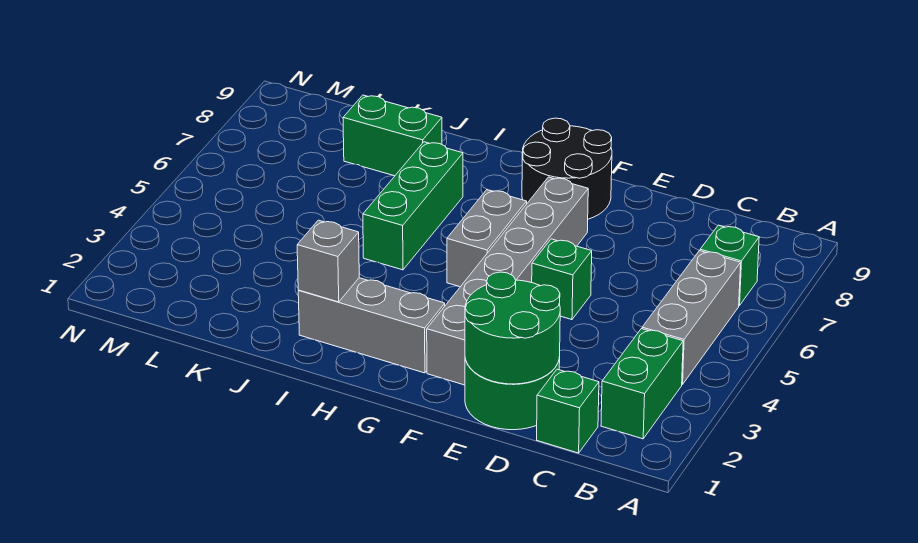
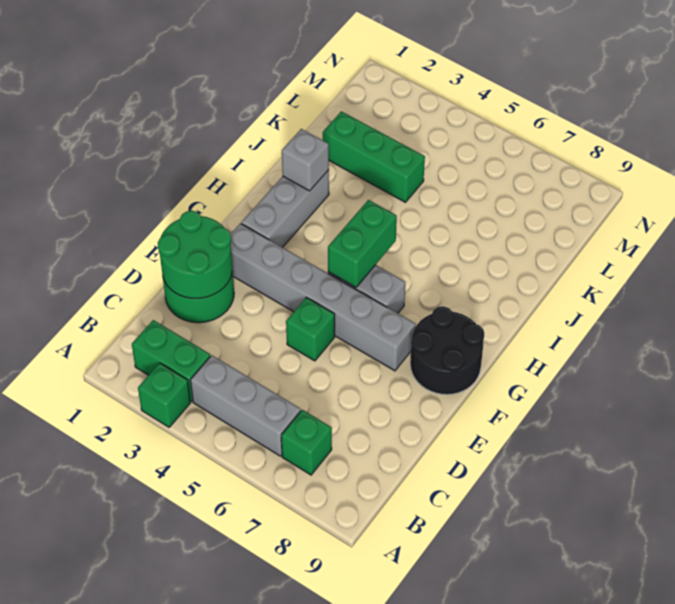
green 1x1 brick [537,369,599,453] -> green 1x1 brick moved to [138,363,190,427]
green 1x3 brick [363,142,463,270] -> green 1x3 brick moved to [323,111,425,202]
green 1x2 brick [343,95,442,176] -> green 1x2 brick moved to [328,200,397,287]

